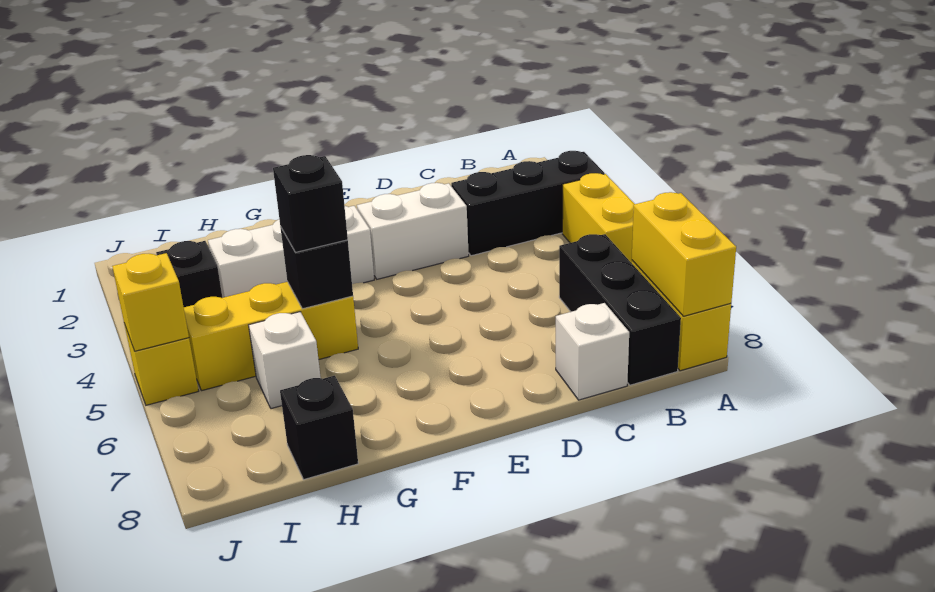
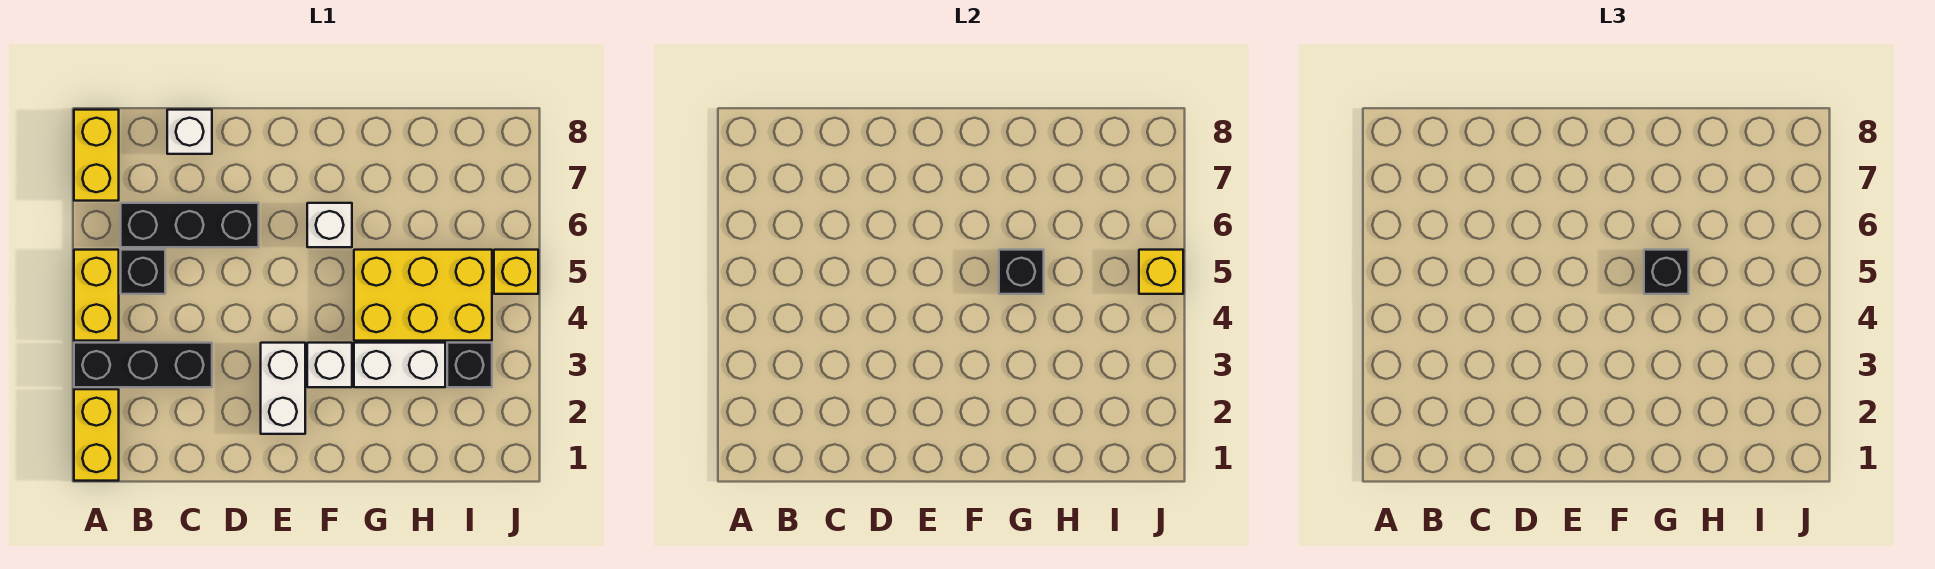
yellow 1x2 brick [632,192,736,316] -> yellow 1x2 brick moved to [74,389,119,481]
black 1x3 brick [559,234,681,385] -> black 1x3 brick turned to [121,203,259,247]
white 1x2 brick [357,183,469,279] -> white 1x2 brick turned to [261,343,305,434]
yellow 1x3 brick [184,282,358,391] -> yellow 2x3 brick [354,250,492,341]
white 1x1 brick [249,312,321,409] -> white 1x1 brick moved to [307,203,352,247]
black 1x1 brick [280,376,358,479] -> black 1x1 brick moved to [121,250,165,294]

